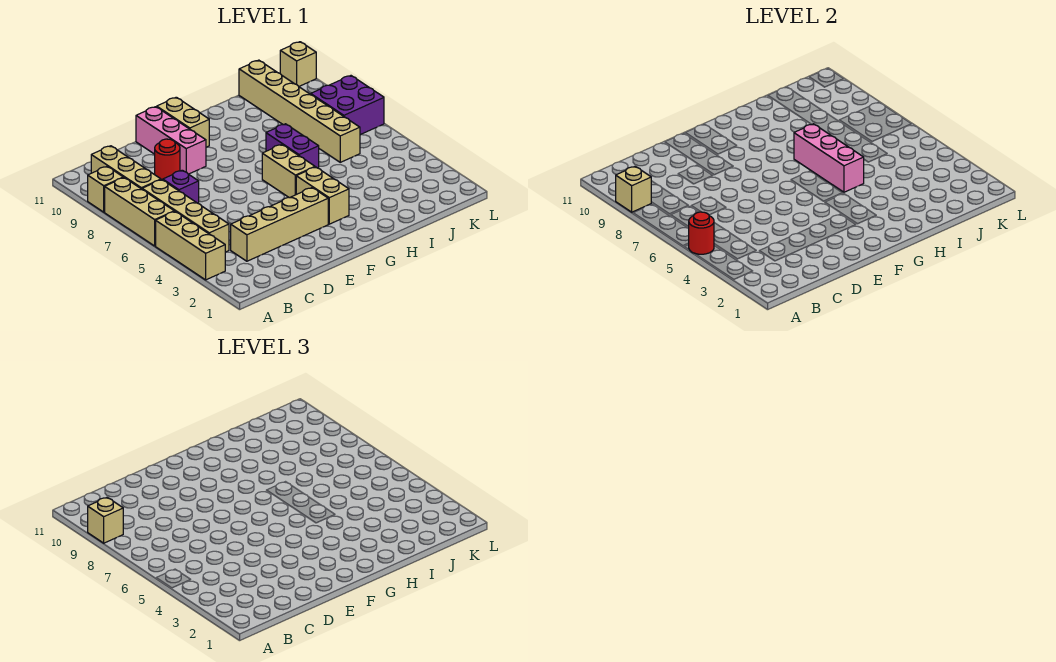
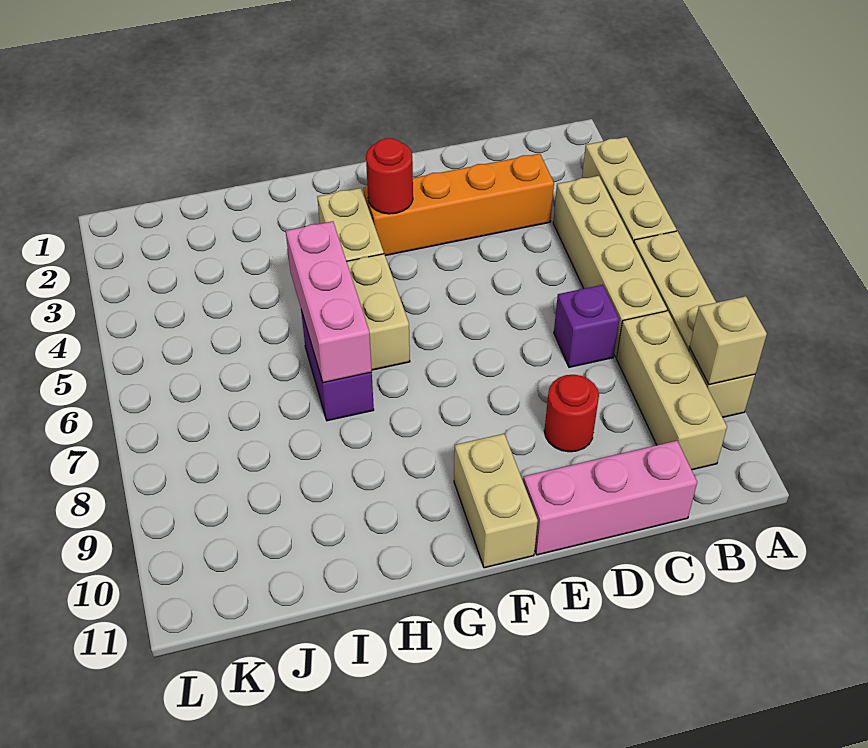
red 1x1 round brick [689,212,714,254] -> red 1x1 round brick moved to [366,138,413,214]
tan 1x1 brick [88,497,123,543] -> none
tan 1x4 brick [231,188,328,261] -> orange 1x4 brick [363,154,554,256]
pink 1x3 brick [136,107,206,174] -> pink 1x3 brick turned to [523,441,697,555]
tan 1x6 brick [239,60,360,162] -> none
purple 2x2 brick [311,76,384,135] -> none
tan 1x1 brick [280,42,316,86] -> none

